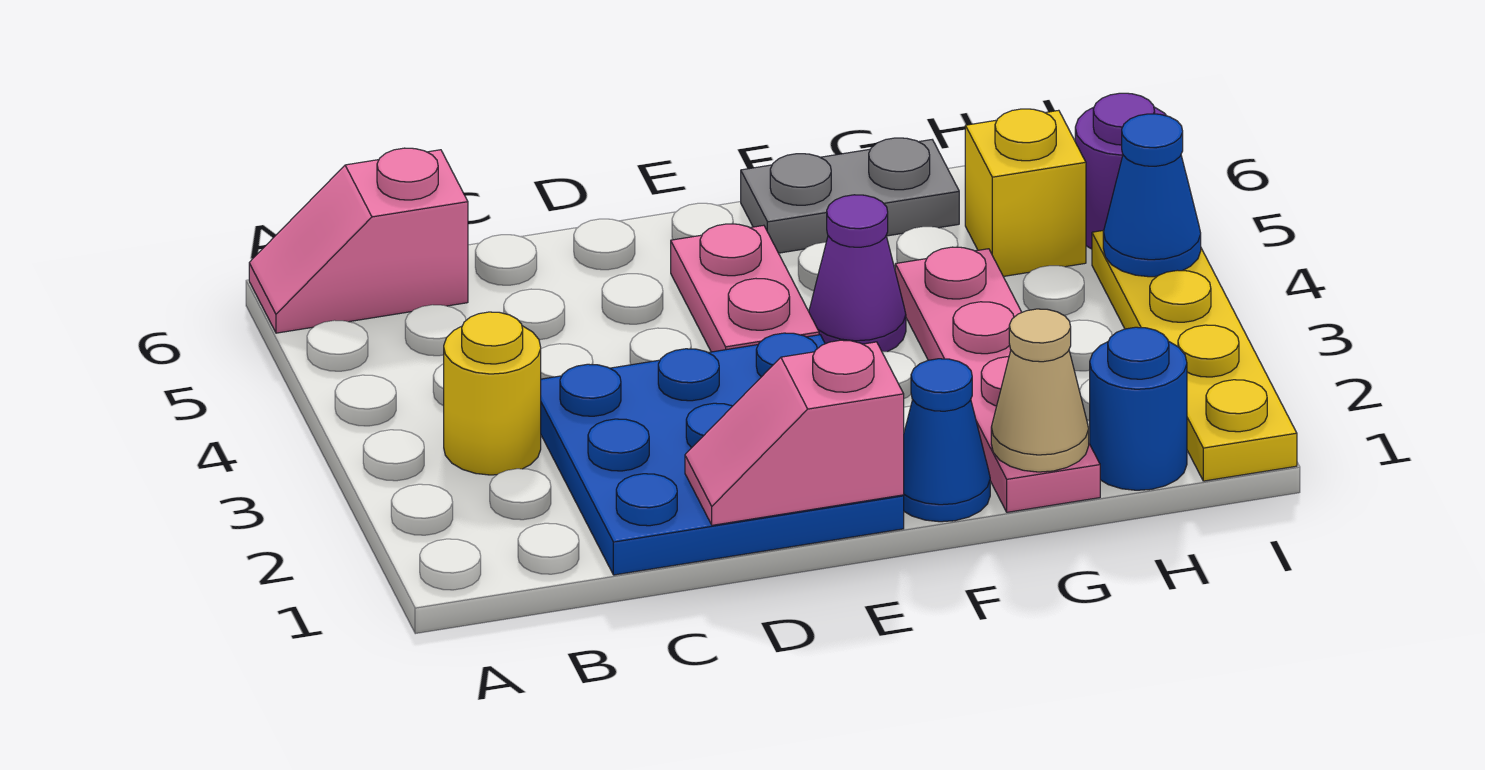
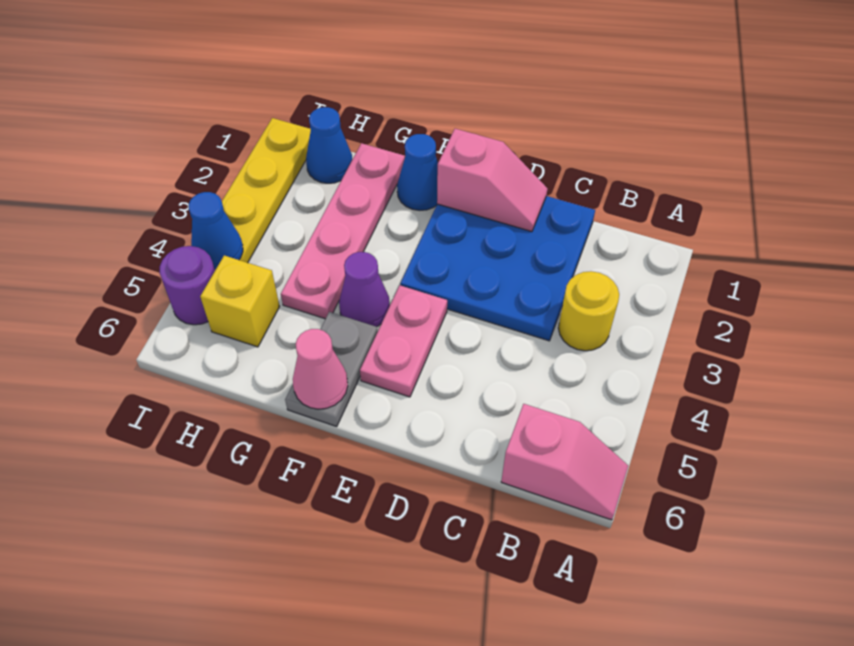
grey 1x2 plate [741,138,959,253] -> grey 1x2 plate turned to [285,312,378,426]
none -> pink 1x1 cone [293,329,348,409]
tan 1x1 cone [991,309,1089,472] -> none
blue 1x1 round brick [1090,327,1187,490] -> blue 1x1 cone [306,107,352,183]

